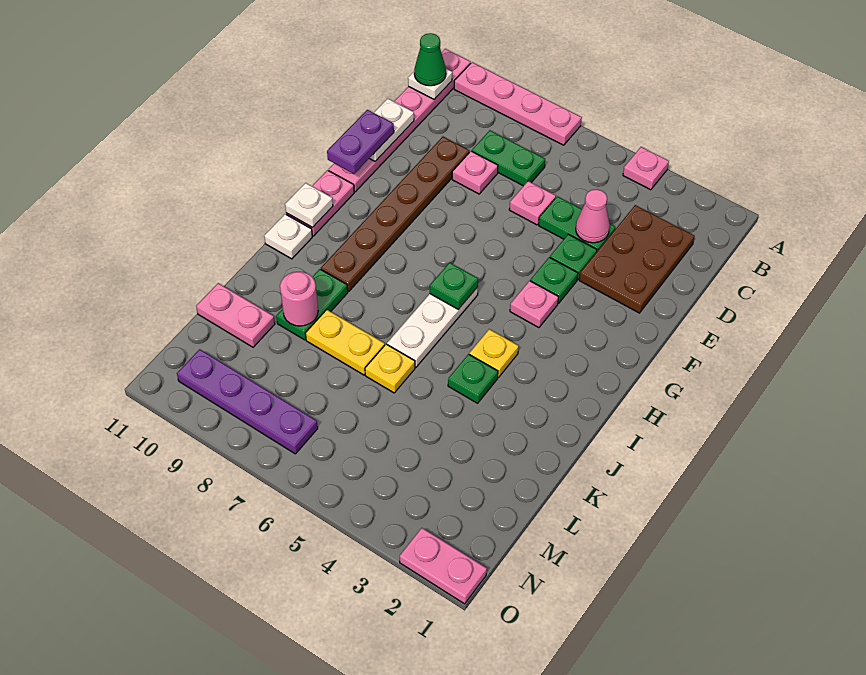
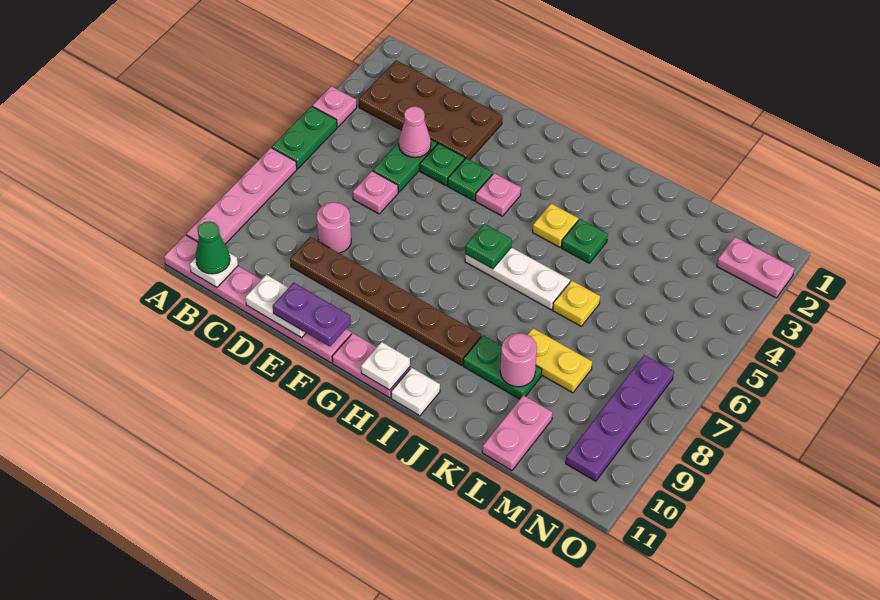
brown 2x3 plate [579,205,694,313] -> brown 2x4 plate [359,60,502,160]
green 1x2 plate [472,130,545,186] -> green 1x2 plate moved to [272,106,337,169]
pink 1x1 plate [452,151,498,194] -> pink 1x1 round brick [316,202,351,253]
yellow 1x2 plate [305,310,385,375] -> yellow 1x2 plate turned to [528,328,592,393]
pink 1x2 plate [400,528,487,604] -> pink 1x2 plate turned to [717,237,795,298]

